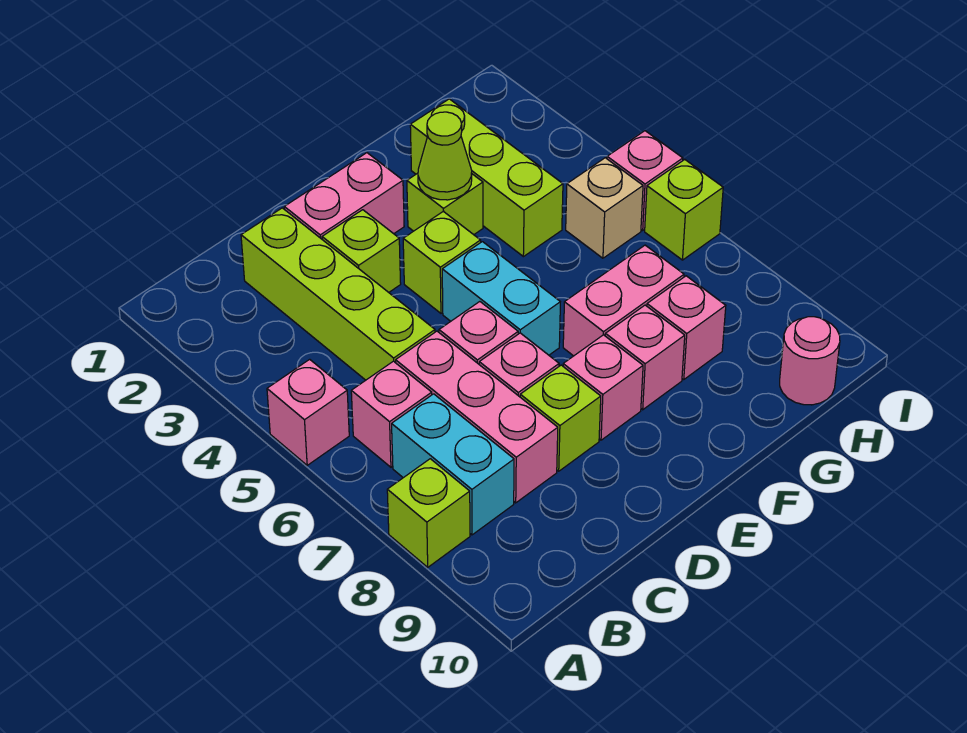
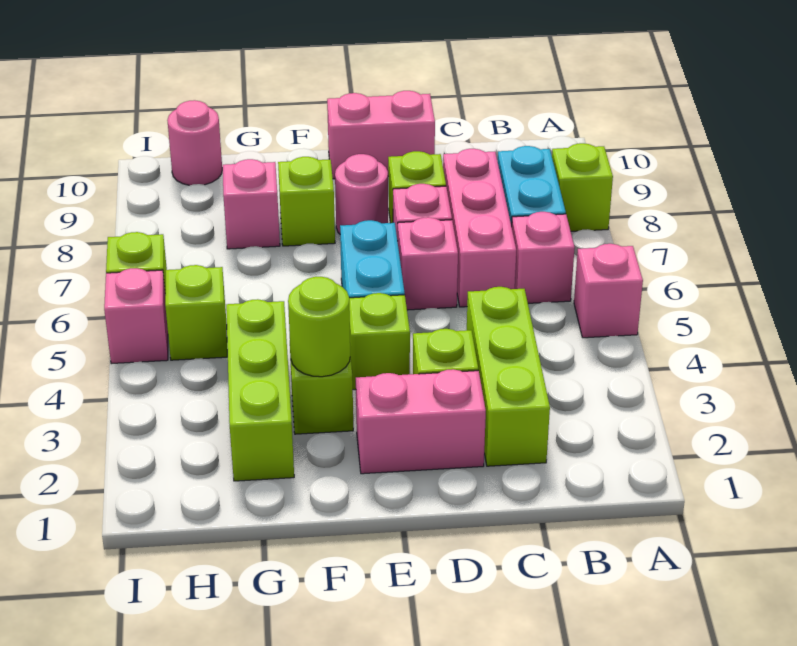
lime 1x4 brick [241,208,435,380] -> lime 1x3 brick [467,287,550,466]
pink 1x1 brick [563,335,643,440] -> pink 1x1 round brick [335,154,388,234]
lime 1x1 cone [418,112,472,200] -> lime 1x1 round brick [288,277,350,377]
pink 1x2 brick [563,245,684,356] -> pink 1x2 brick moved to [327,91,435,179]
pink 1x1 brick [605,305,685,410] -> lime 1x1 brick [278,157,335,246]
tan 1x1 brick [566,158,643,258] -> lime 1x1 brick [165,265,227,360]

